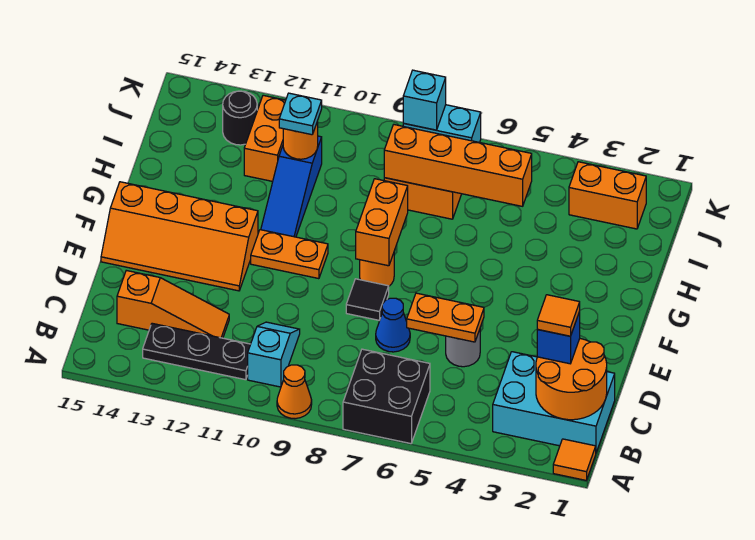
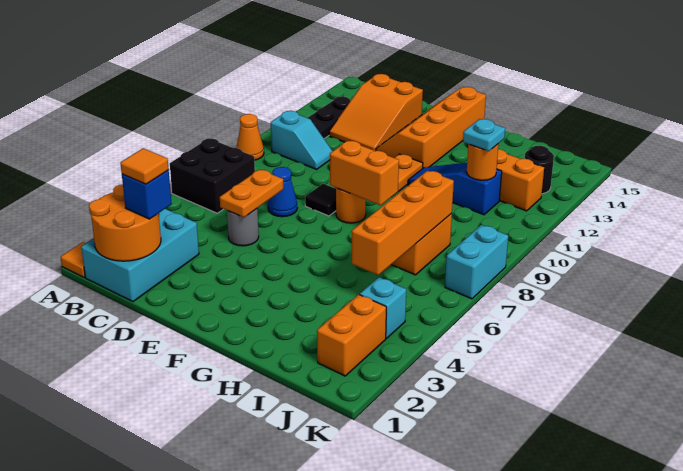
orange 1x3 slope [117,270,229,338] -> orange 2x3 slope [329,74,423,151]
cyan 1x1 brick [403,70,446,130] -> cyan 1x1 brick moved to [360,277,406,338]

